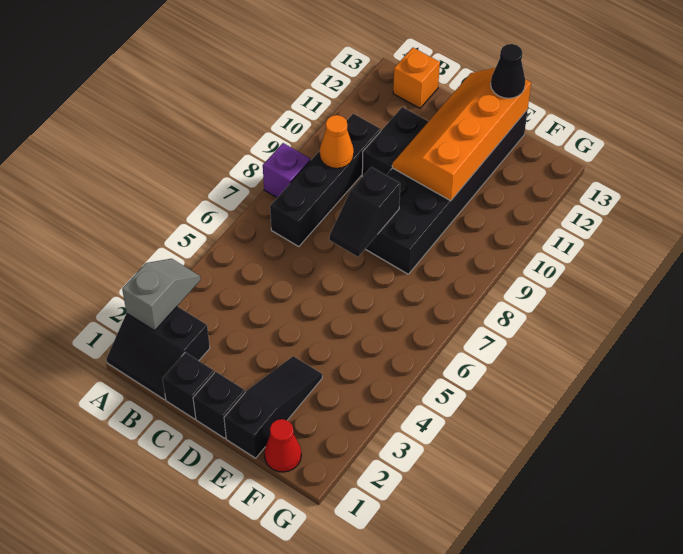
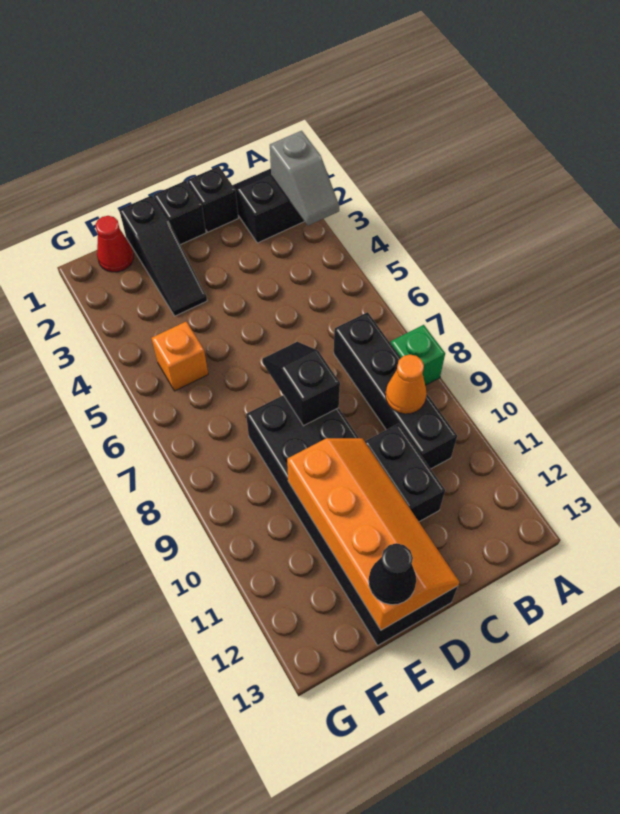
purple 1x1 brick [263,143,310,197] -> green 1x1 brick [391,325,445,385]
orange 1x1 brick [393,48,440,108] -> orange 1x1 brick moved to [152,322,208,391]

